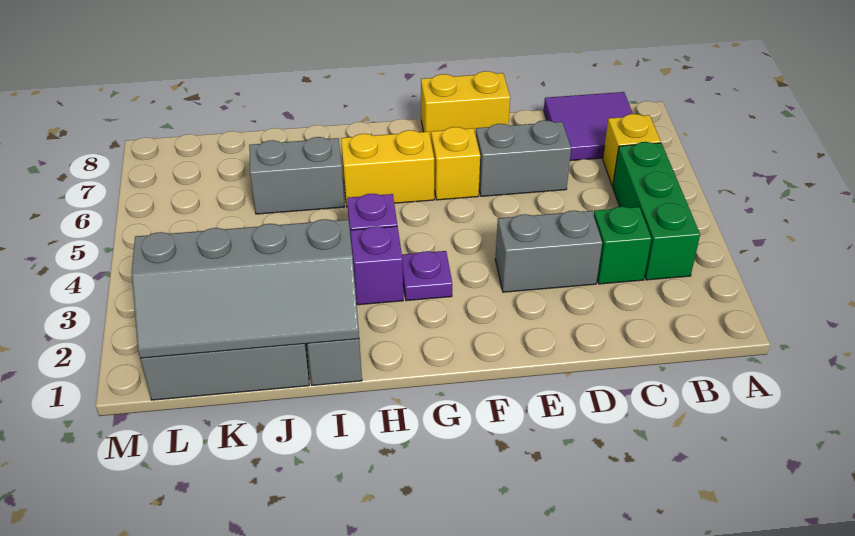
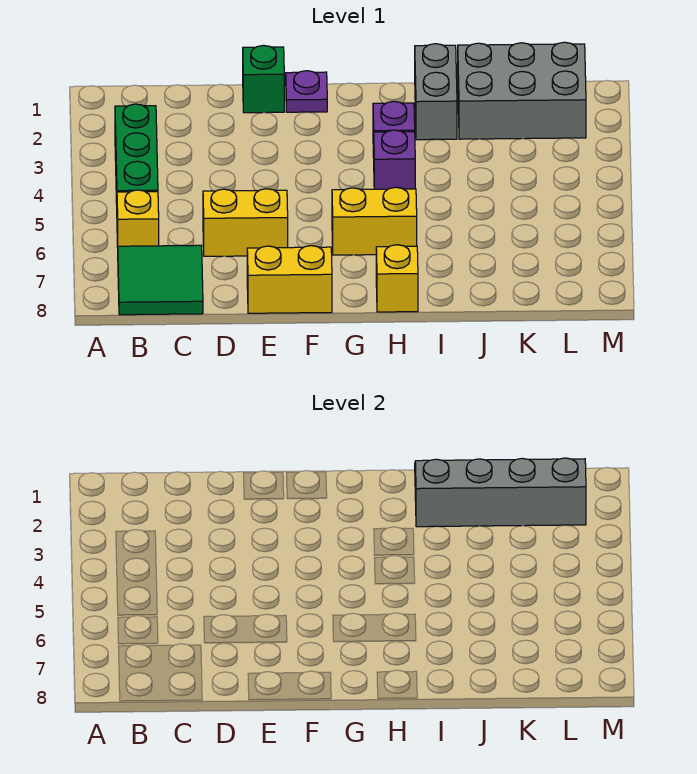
purple 2x2 tile [544,92,633,161] -> green 2x2 tile [118,245,203,315]
green 1x1 brick [594,207,651,284] -> green 1x1 brick moved to [243,45,284,113]
grey 1x2 brick [495,210,602,292] -> none
grey 1x2 brick [476,120,571,196] -> yellow 1x2 brick [203,189,288,256]
yellow 1x1 brick [431,127,480,200] -> yellow 1x1 brick moved to [376,245,418,312]
purple 1x1 plate [402,251,452,301] -> purple 1x1 plate moved to [286,71,327,112]
grey 1x2 brick [249,137,344,214] -> none

